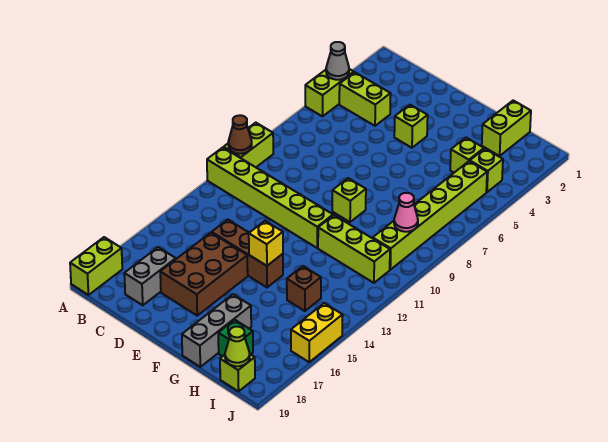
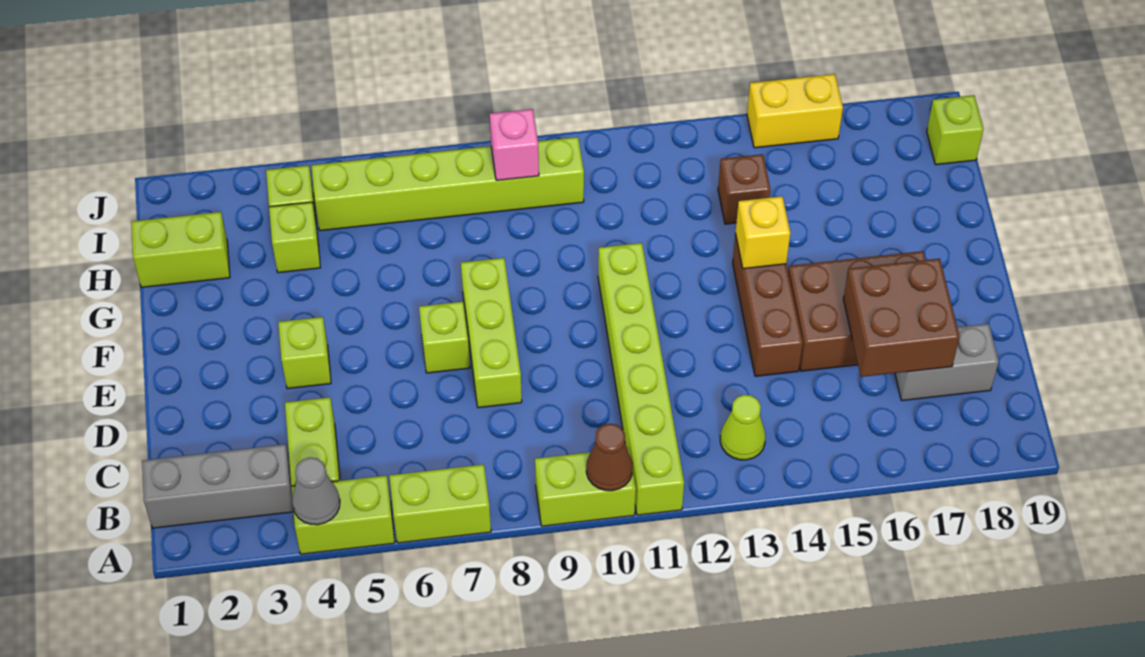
lime 1x2 brick [70,237,122,295] -> lime 1x2 brick moved to [389,464,491,543]
none -> brown 2x2 brick [843,259,960,377]
lime 1x1 brick [332,178,366,222] -> lime 1x1 brick moved to [419,302,470,373]
lime 1x3 brick [318,215,390,283] -> lime 1x3 brick moved to [461,258,522,408]
grey 1x3 brick [182,294,251,367] -> grey 1x3 brick moved to [142,444,294,528]
green 1x1 brick [218,320,253,357] -> none
pink 1x1 cone [394,193,418,232] -> pink 1x1 brick [490,109,539,180]
lime 1x1 cone [225,327,250,366] -> lime 1x1 cone moved to [720,395,766,460]

